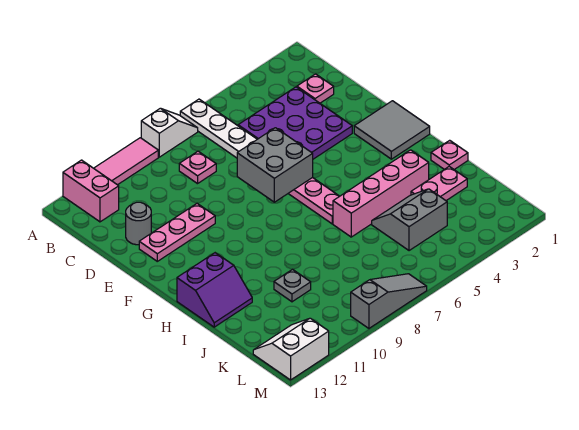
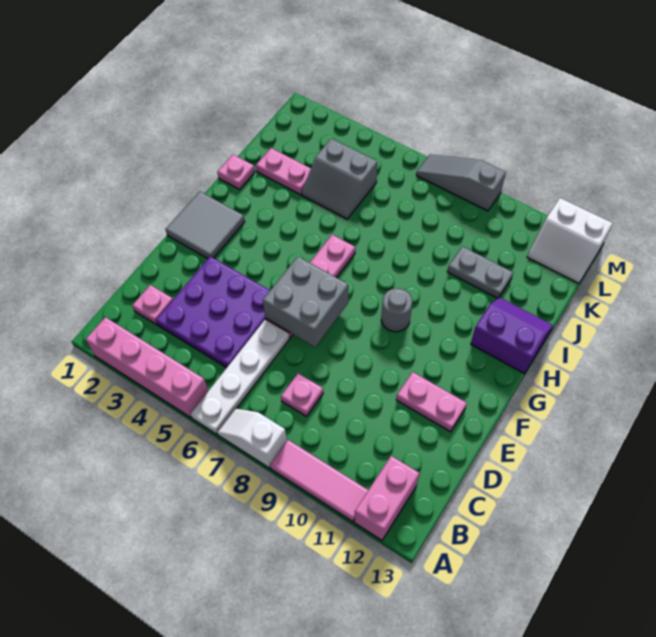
grey 1x1 round brick [126,202,151,245] -> grey 1x1 round brick moved to [381,288,412,332]
pink 1x3 plate [139,204,215,261] -> pink 1x2 plate [396,372,467,432]
pink 1x4 brick [333,150,429,237] -> pink 1x4 brick moved to [86,317,208,418]
grey 1x1 plate [274,270,311,302] -> grey 1x2 plate [447,246,513,298]

